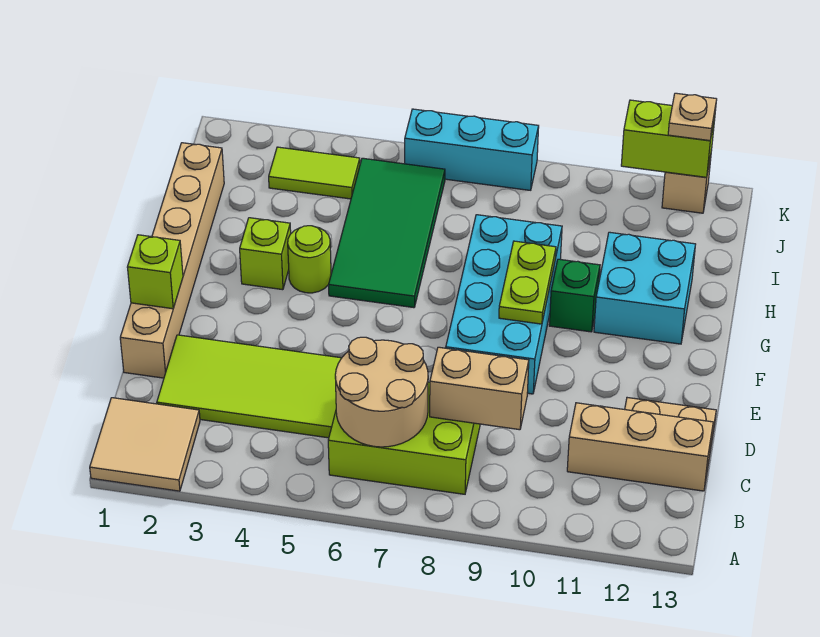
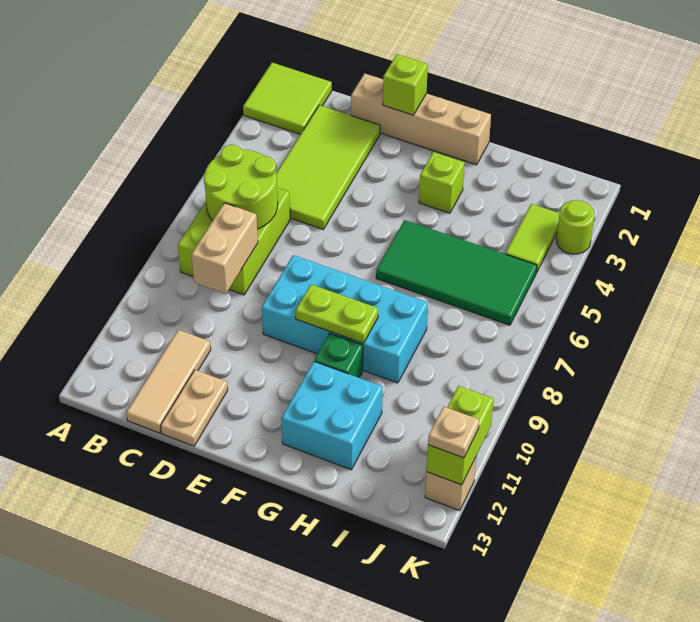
tan 2x2 tile [90,398,200,491] -> lime 2x2 tile [243,63,332,134]
tan 2x2 round brick [335,337,428,447] -> lime 2x2 round brick [204,145,278,229]
tan 1x3 brick [567,403,713,491] -> tan 1x3 tile [126,330,211,433]
tan 1x6 brick [120,143,224,378] -> tan 1x4 brick [351,73,491,165]
lime 1x1 round brick [288,226,331,293] -> lime 1x1 round brick moved to [556,200,594,254]
cyan 1x3 brick [405,109,539,190] -> none

